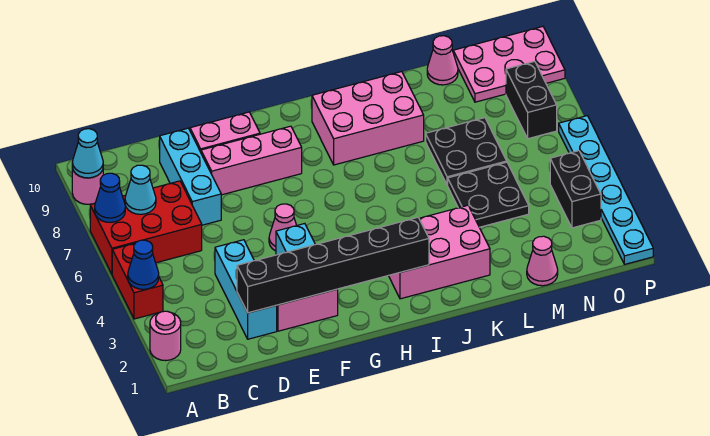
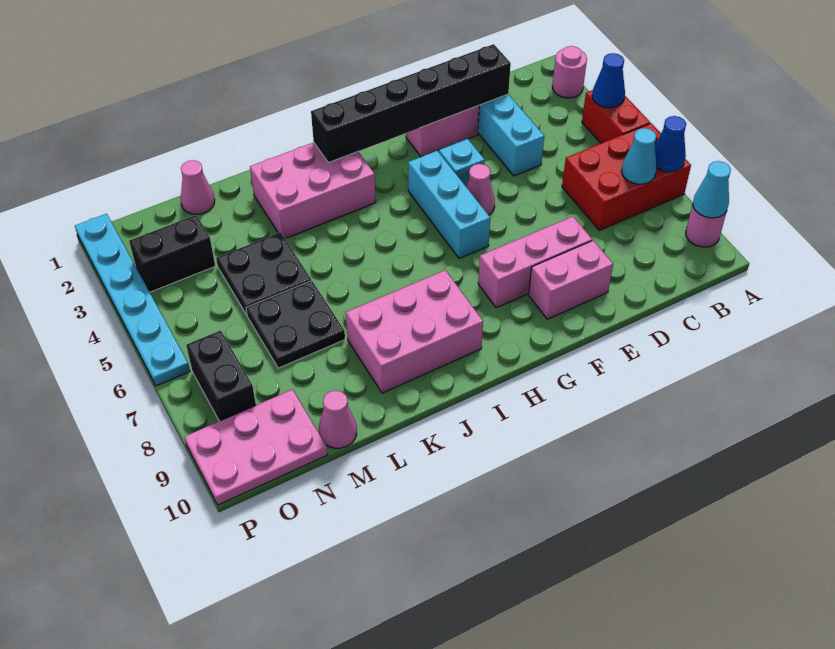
cyan 1x3 brick [160,128,221,225] -> cyan 1x3 brick moved to [408,151,490,259]
black 1x2 brick [550,151,601,228] -> black 1x2 brick turned to [129,215,215,292]

